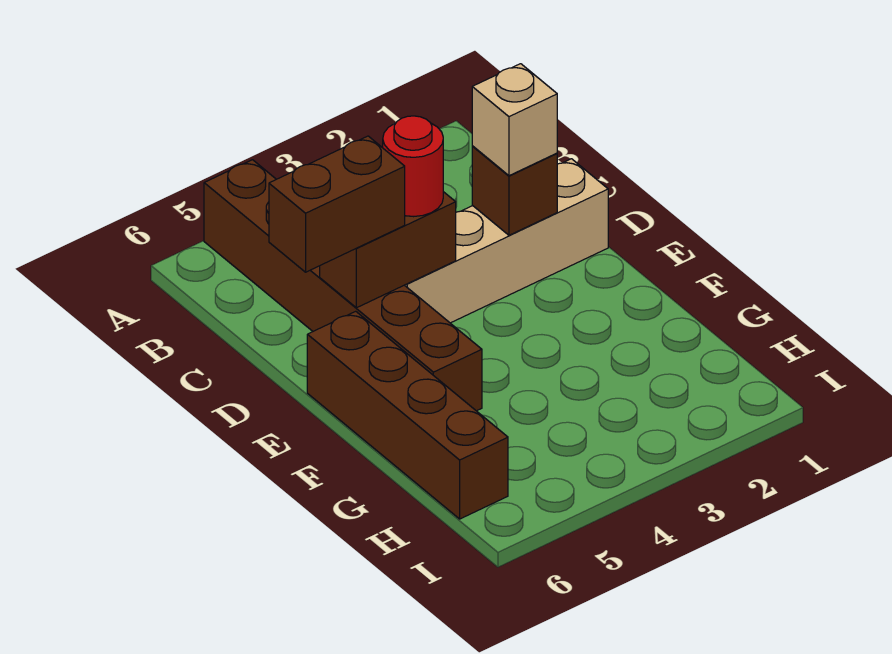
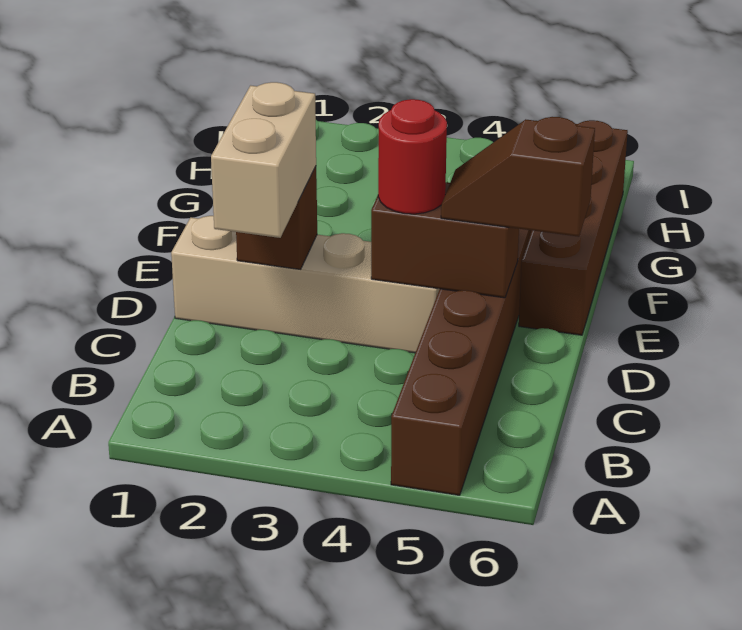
tan 1x1 brick [472,64,557,176] -> tan 1x2 brick [211,82,316,238]
brown 1x2 brick [269,136,405,272] -> brown 1x2 slope [441,117,595,237]

